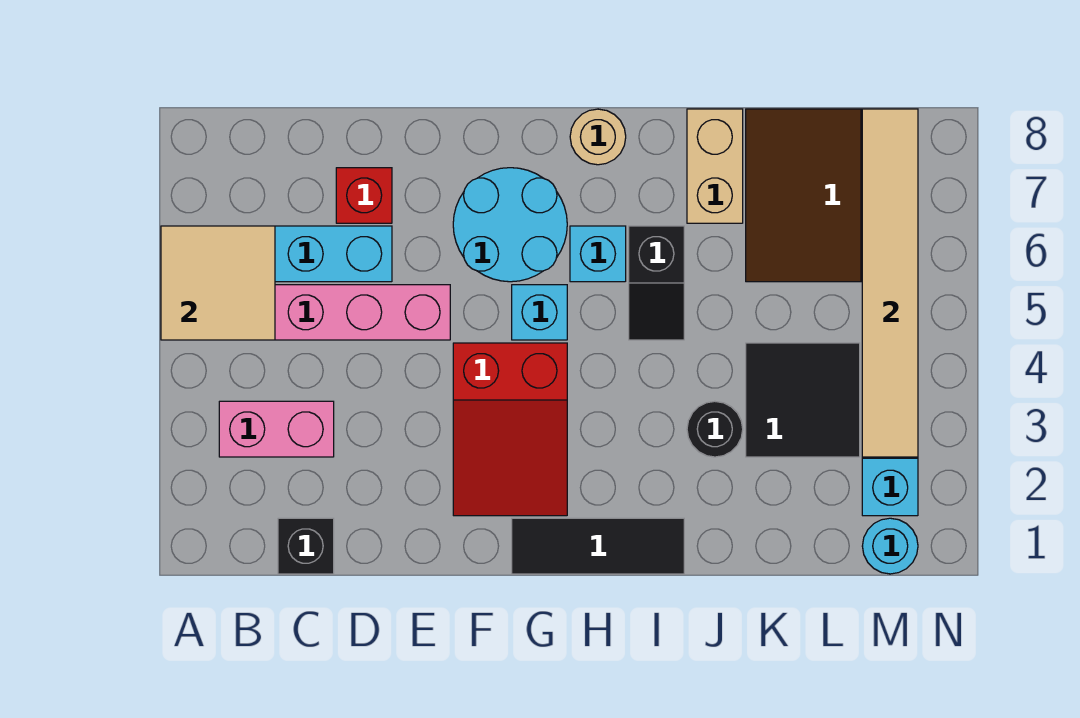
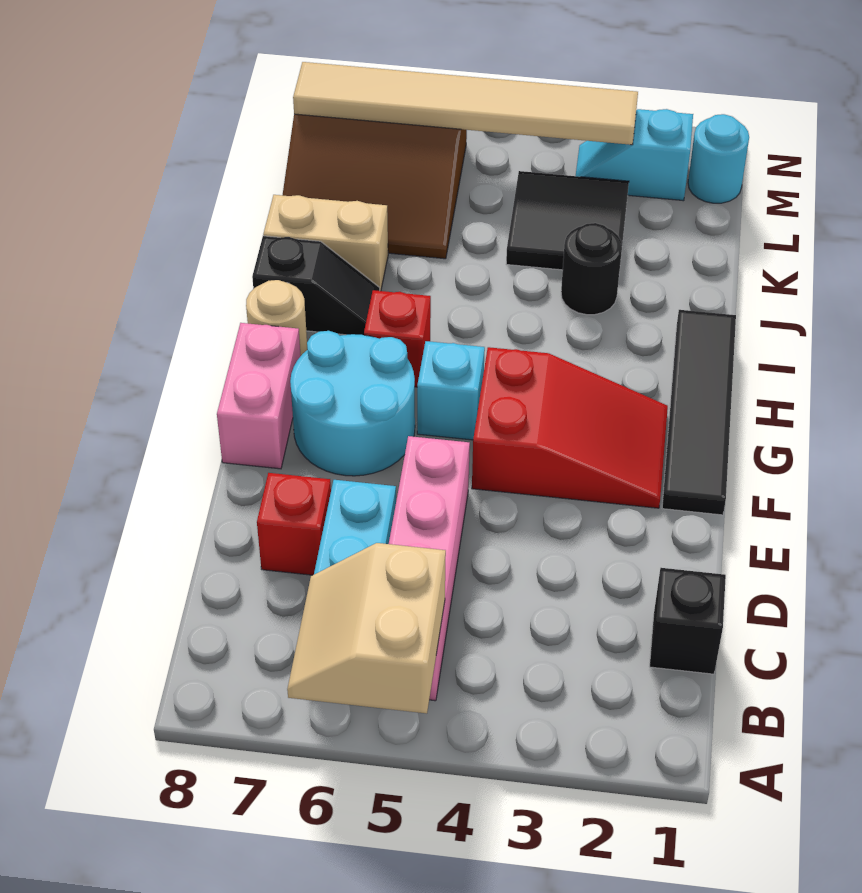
tan 2x2 tile [161,226,275,340] -> tan 2x2 slope [287,543,446,713]
pink 1x2 brick [219,401,334,457] -> pink 1x2 brick moved to [217,323,301,469]
black 1x3 tile [512,518,684,574] -> black 1x4 tile [662,310,736,515]
cyan 1x1 brick [570,226,626,282] -> red 1x1 brick [364,290,431,387]
black 1x2 slope [629,226,684,340] -> black 1x2 slope moved to [252,236,380,335]

